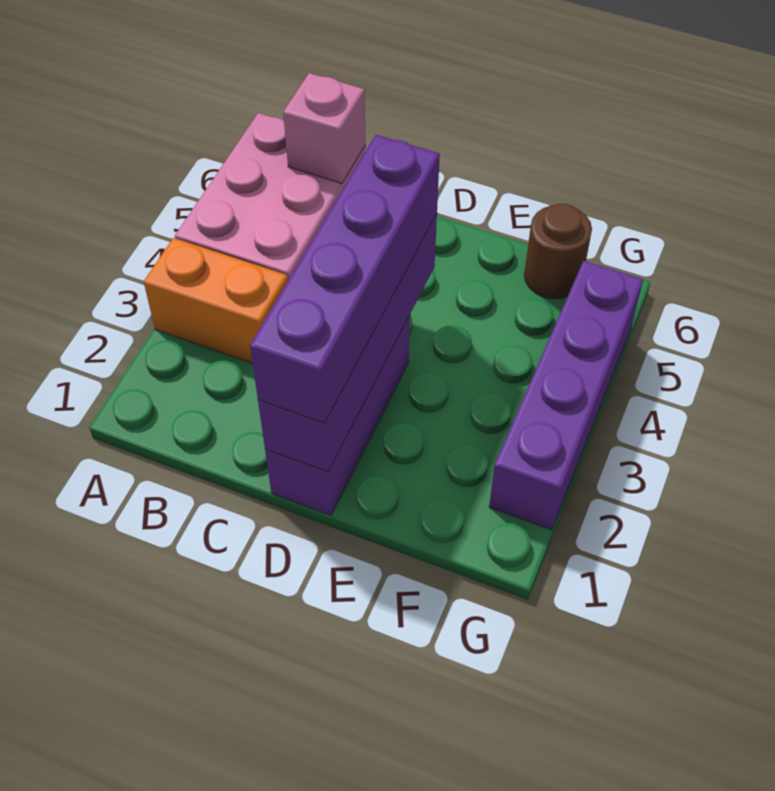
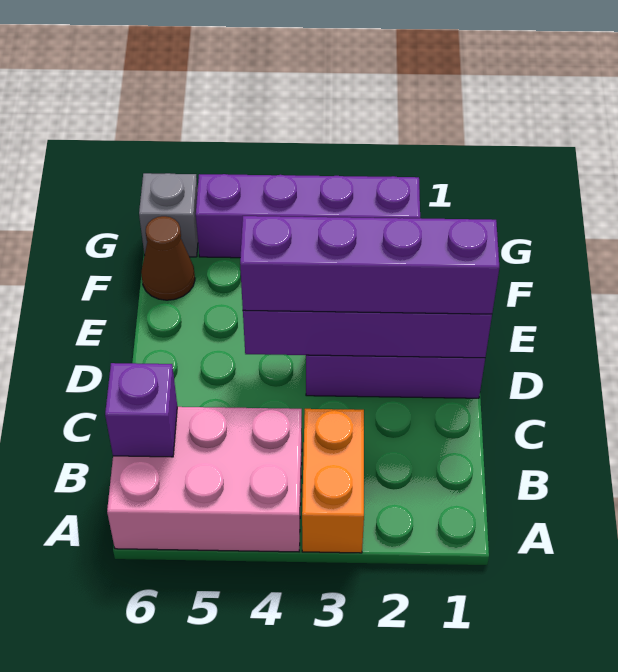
pink 1x1 brick [283,73,366,183] -> purple 1x1 brick [105,363,177,457]
brown 1x1 round brick [524,204,592,299] -> brown 1x1 cone [141,216,195,300]
none -> grey 1x1 brick [139,173,198,257]

